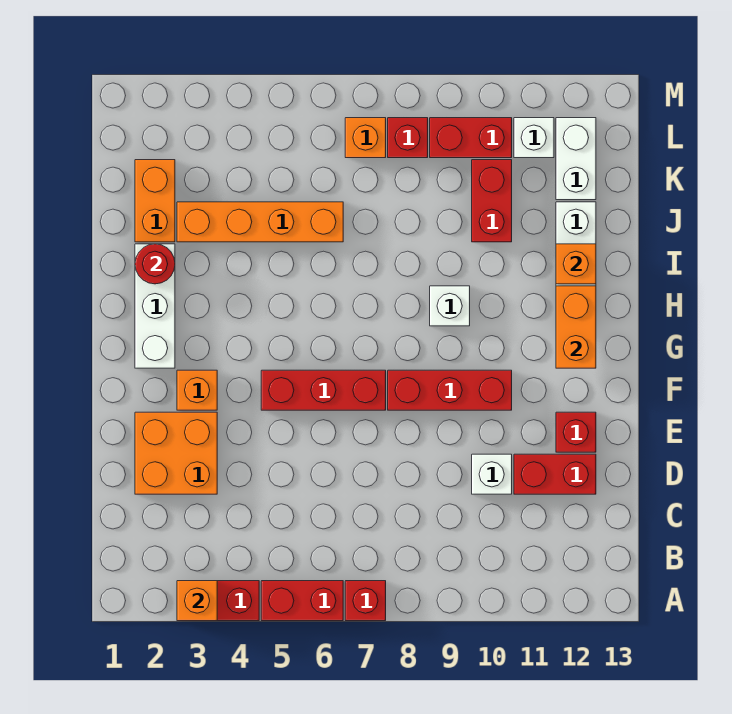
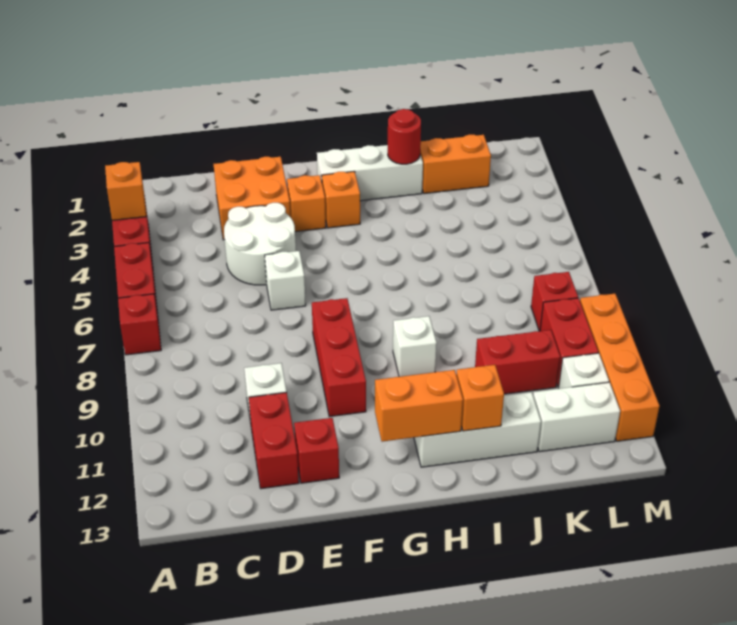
none -> white 2x2 round brick [224,203,296,285]
none -> white 1x1 brick [265,251,306,310]
red 1x3 brick [261,370,386,410] -> none
orange 1x4 brick [177,202,343,242] -> orange 1x4 brick moved to [580,294,659,441]
orange 1x1 brick [345,118,386,158] -> orange 1x1 brick moved to [322,171,360,228]

